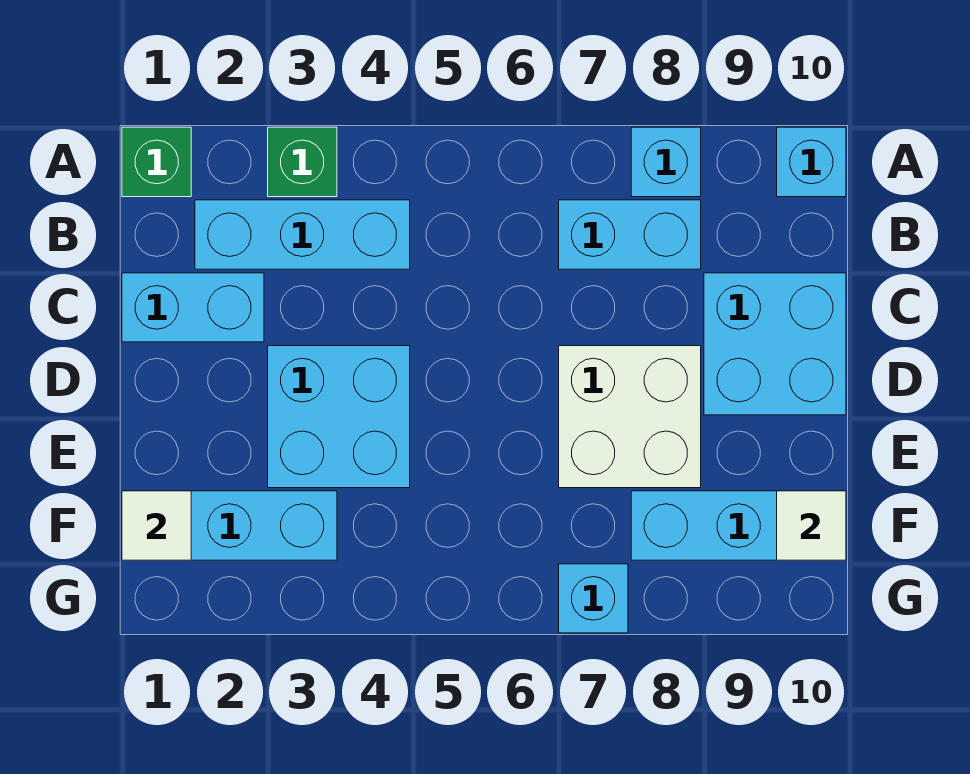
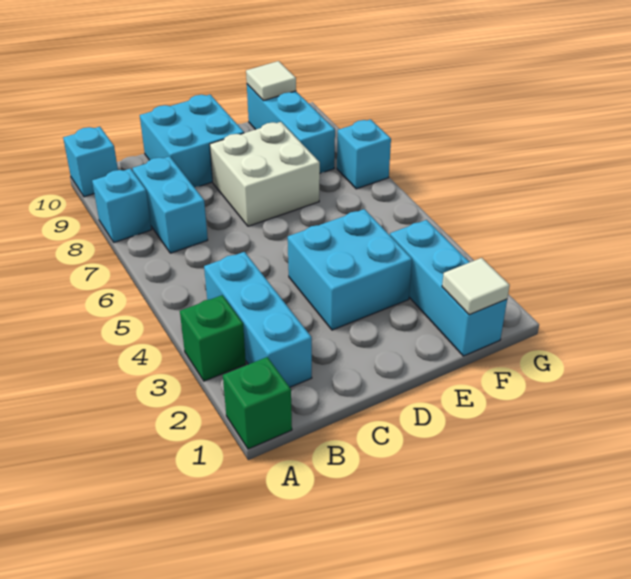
cyan 1x2 brick [122,273,264,342] -> none

